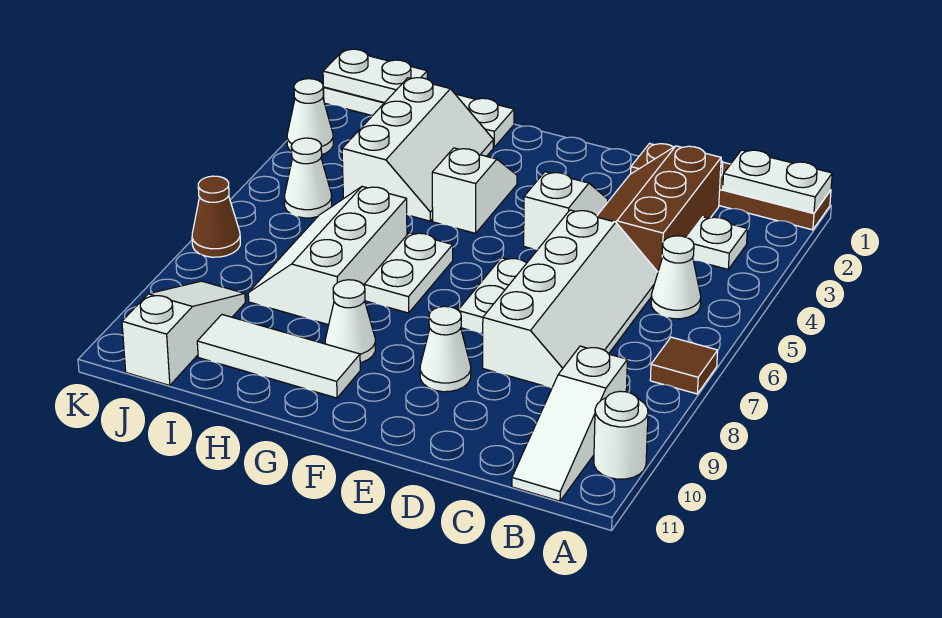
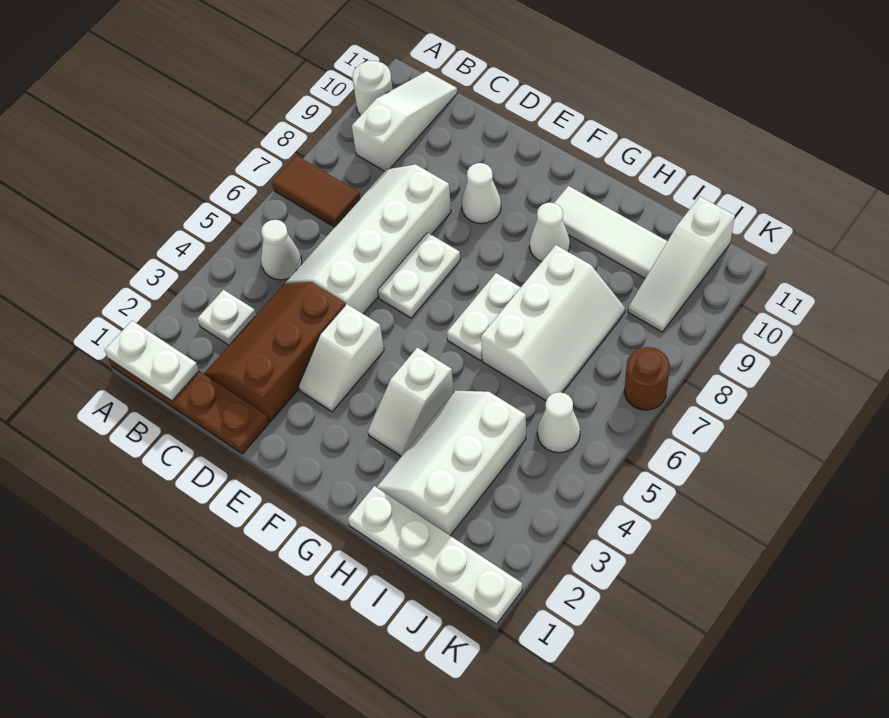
brown 1x1 tile [650,337,718,394] -> brown 1x2 tile [272,156,360,227]
brown 2x3 slope [597,146,721,272] -> brown 2x3 slope turned to [204,282,345,421]
white 1x2 plate [323,49,427,103] -> none
white 1x1 cone [287,79,333,155] -> none
brown 1x1 cone [192,176,240,257] -> brown 1x1 round brick [624,347,670,410]

